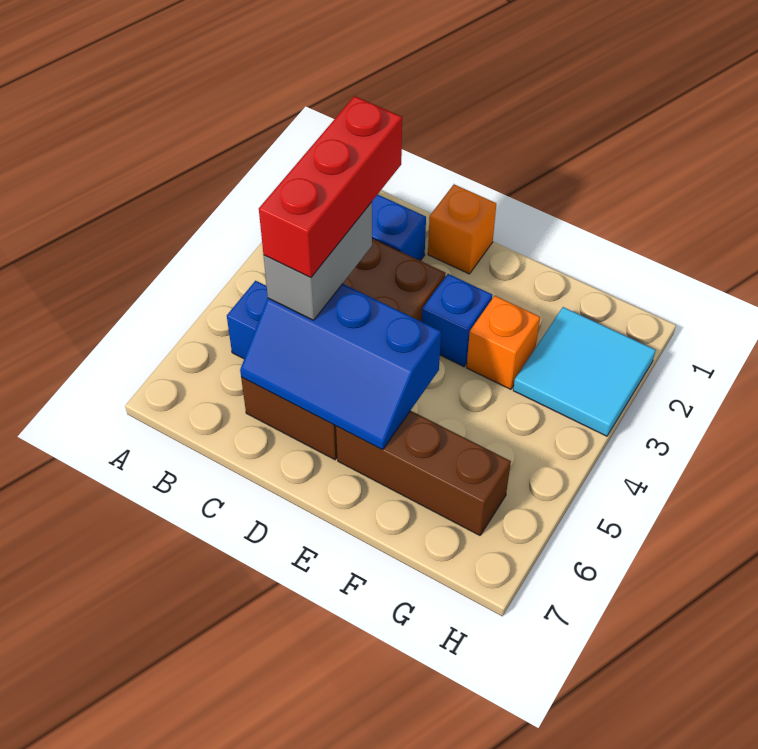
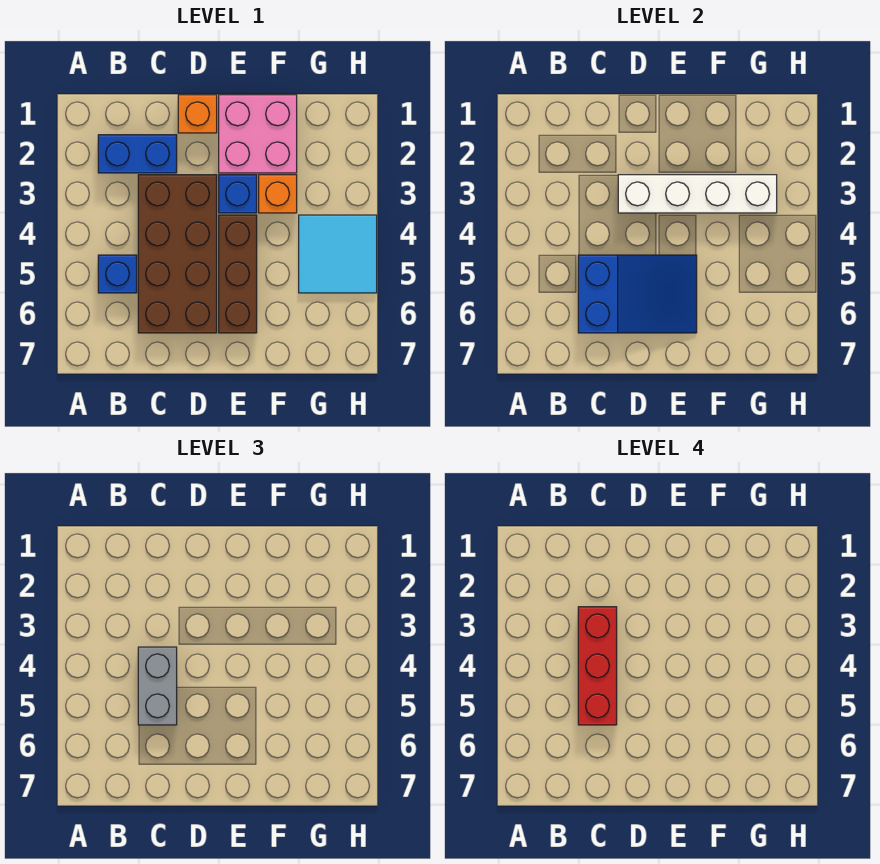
blue 2x3 slope [240,284,441,450] -> blue 2x3 slope turned to [578,255,697,333]
none -> white 1x4 brick [618,175,777,213]
none -> pink 2x2 brick [219,95,297,173]
brown 1x3 brick [336,411,511,535] -> brown 1x3 brick turned to [219,215,257,333]
cyan 2x2 tile [513,307,655,436] -> cyan 2x2 tile moved to [299,215,377,293]

